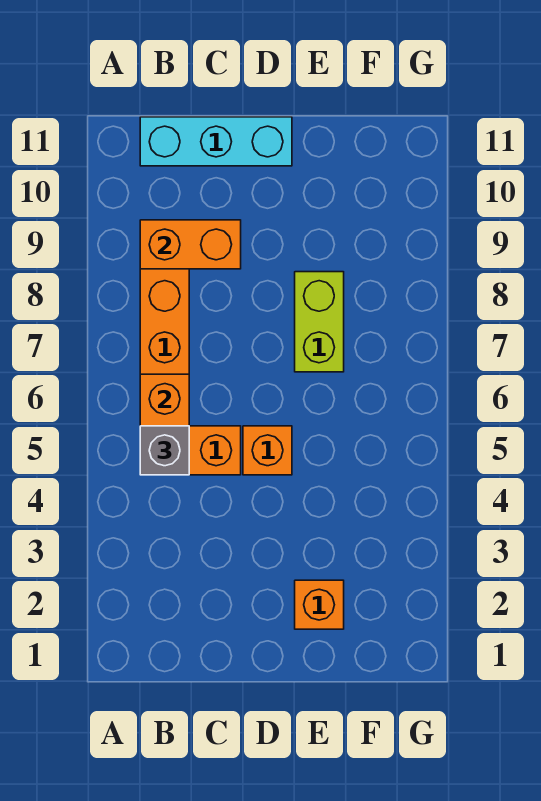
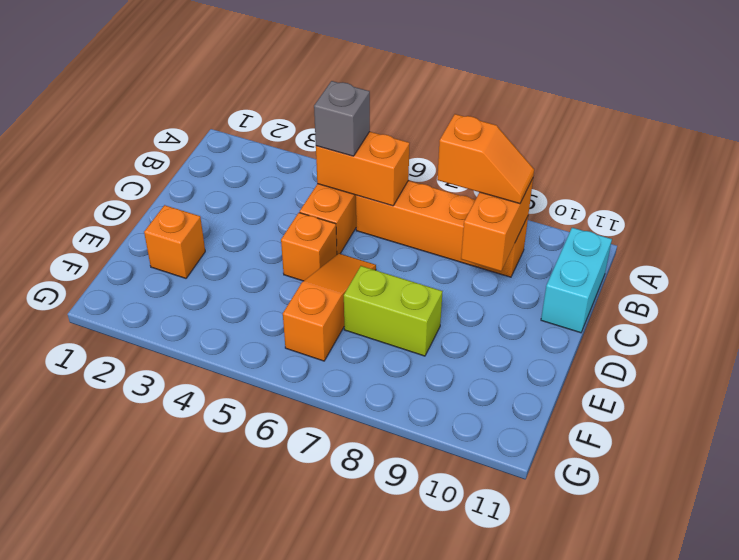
none -> orange 1x2 slope [437,114,534,204]
cyan 1x3 brick [140,117,292,166] -> cyan 1x2 brick [541,228,612,333]
none -> orange 1x3 slope [283,253,376,361]

